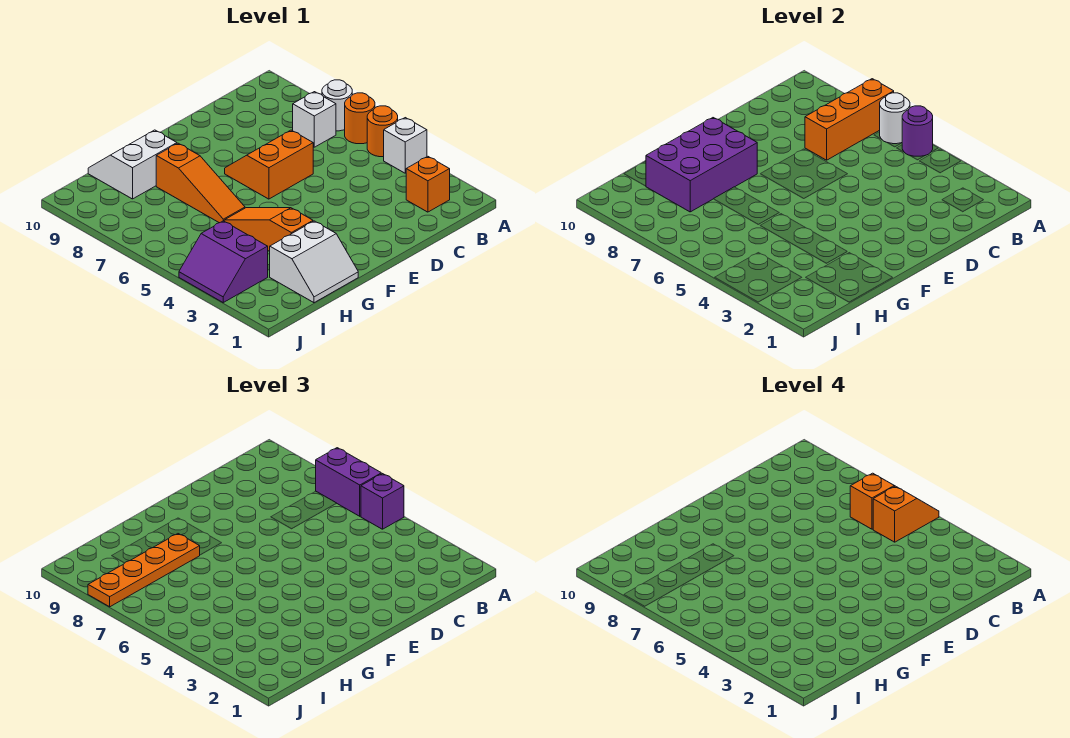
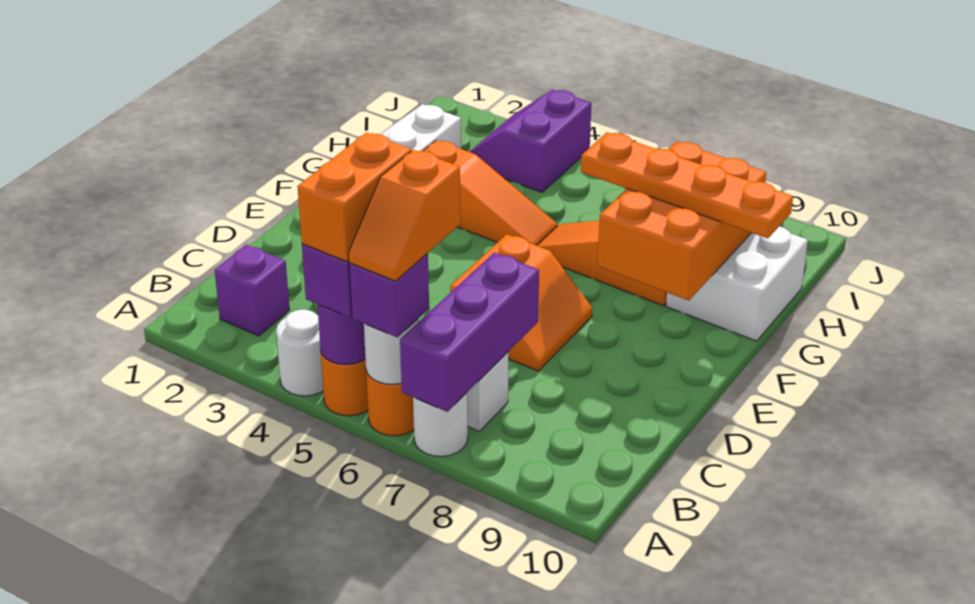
white 1x1 brick [384,118,427,173] -> white 1x1 round brick [276,310,323,396]
orange 1x2 slope [873,486,939,542] -> orange 1x2 brick [298,133,411,262]
purple 1x2 brick [316,448,381,516] -> purple 1x1 brick [349,253,429,337]
orange 1x3 brick [805,79,894,160] -> purple 1x3 brick [400,253,539,412]
orange 1x1 brick [406,157,450,212] -> purple 1x1 brick [215,245,290,336]
purple 2x3 brick [646,118,757,212] -> orange 2x3 brick [597,141,766,301]
orange 1x4 plate [88,534,200,607] -> orange 1x4 plate turned to [581,132,793,238]
white 2x2 slope [88,130,177,199] -> white 2x2 brick [666,226,808,341]
purple 2x2 slope [179,221,268,302] -> purple 2x2 slope turned to [470,90,591,192]

